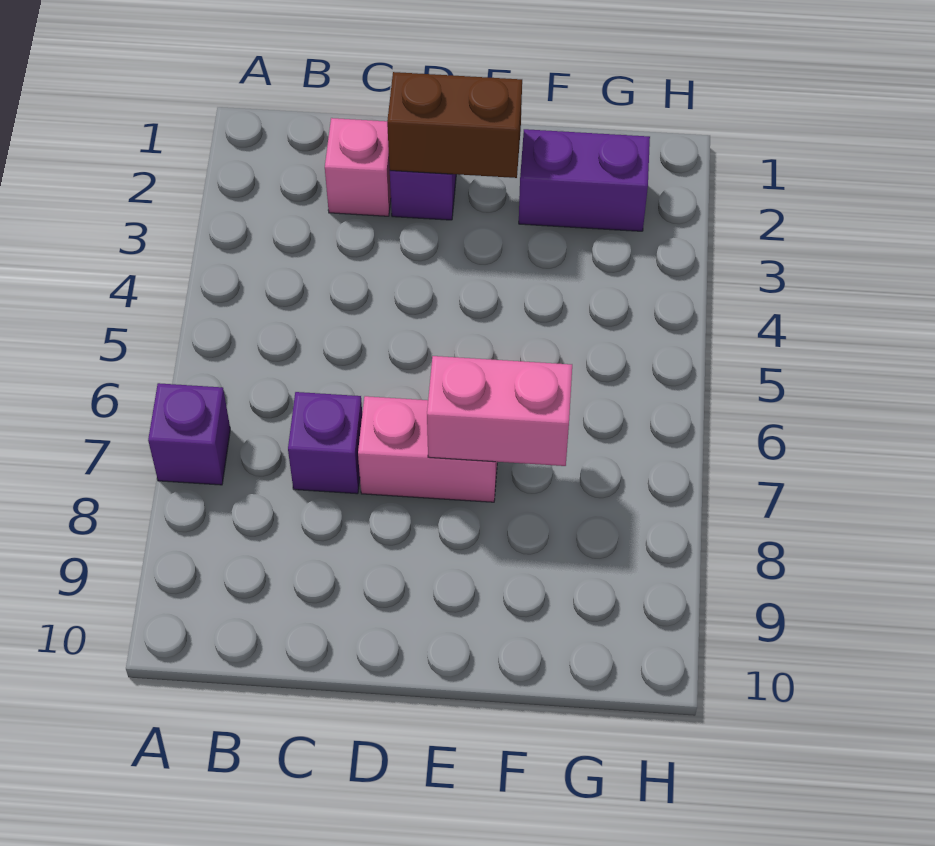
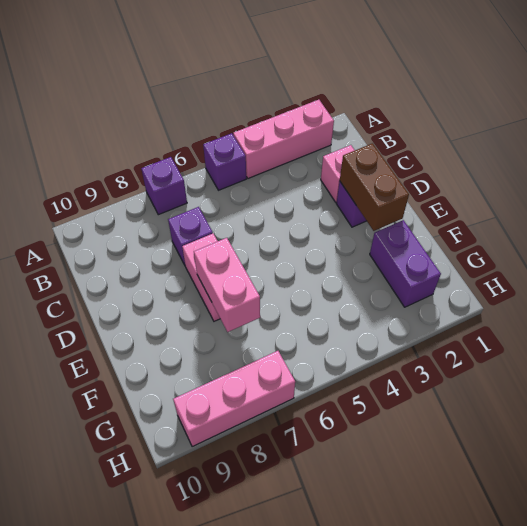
none -> pink 1x3 brick [233,100,334,178]
none -> purple 1x1 brick [203,133,246,190]
none -> pink 1x3 brick [173,351,295,447]

